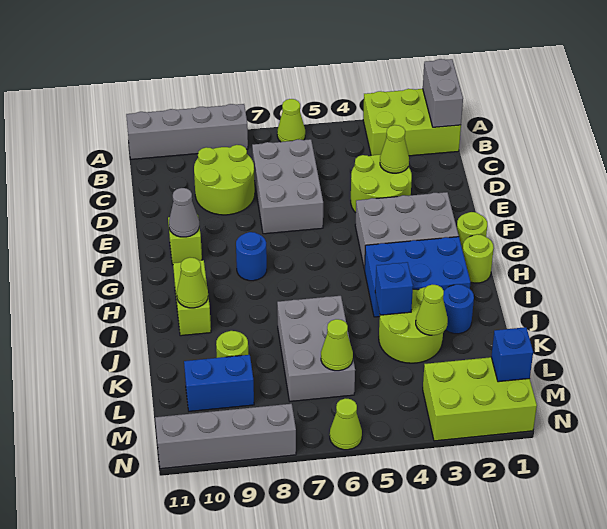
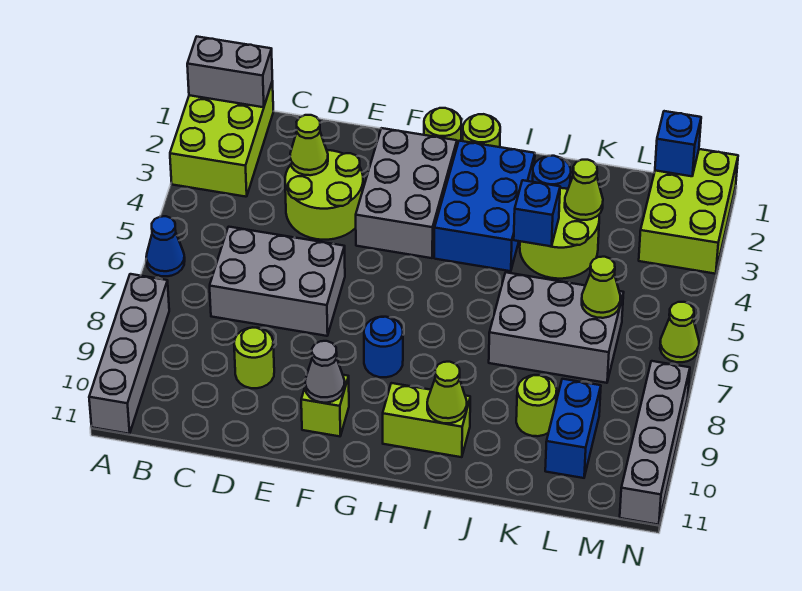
lime 1x1 cone [277,99,305,142] -> blue 1x1 cone [146,216,185,276]
lime 2x2 round brick [194,145,255,215] -> lime 1x1 round brick [234,327,274,388]

